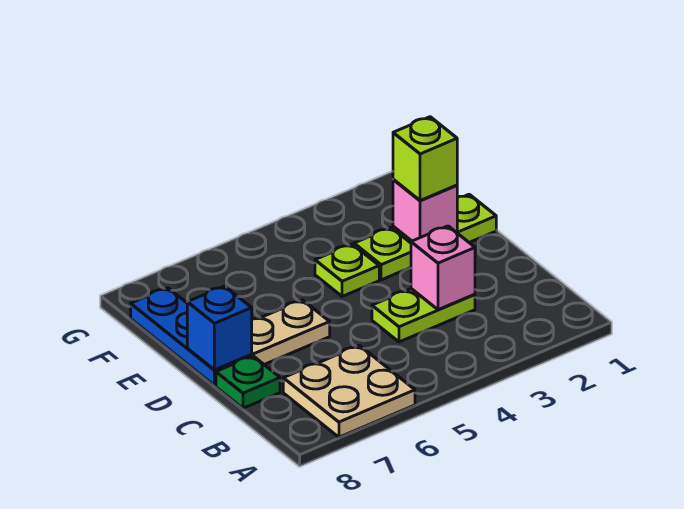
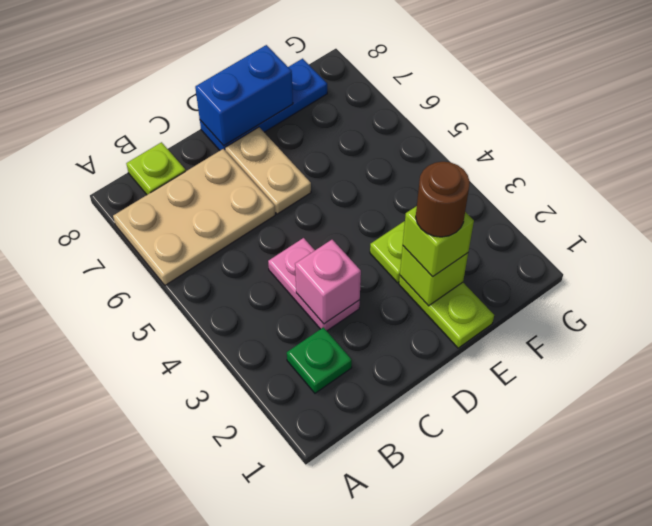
tan 2x2 plate [283,346,415,437] -> tan 2x3 plate [113,149,275,285]
lime 1x2 plate [372,289,475,342] -> pink 1x2 plate [268,238,360,331]
green 1x1 plate [216,356,280,408] -> green 1x1 plate moved to [287,327,352,393]
blue 1x1 brick [187,286,252,370] -> blue 1x2 brick [195,45,293,146]
pink 1x1 brick [393,179,457,241] -> lime 1x1 brick [400,246,468,306]
none -> brown 1x1 round brick [416,162,470,237]
lime 1x1 plate [315,244,379,296] -> lime 1x1 plate moved to [126,142,186,195]

